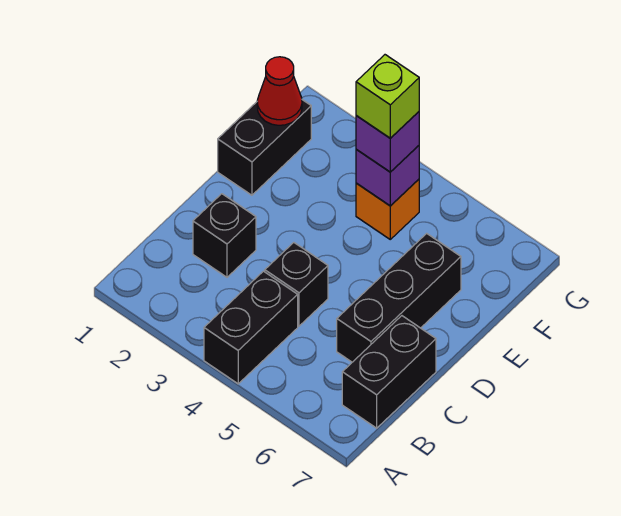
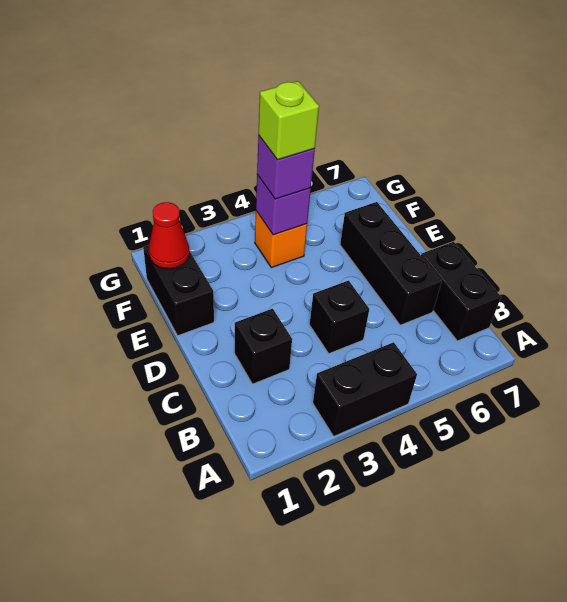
black 1x2 brick [204,271,298,384] -> black 1x2 brick turned to [313,342,417,436]

